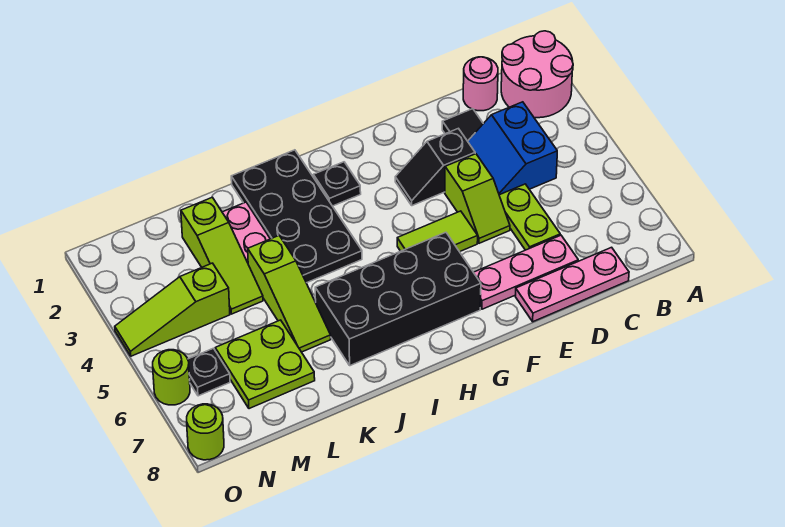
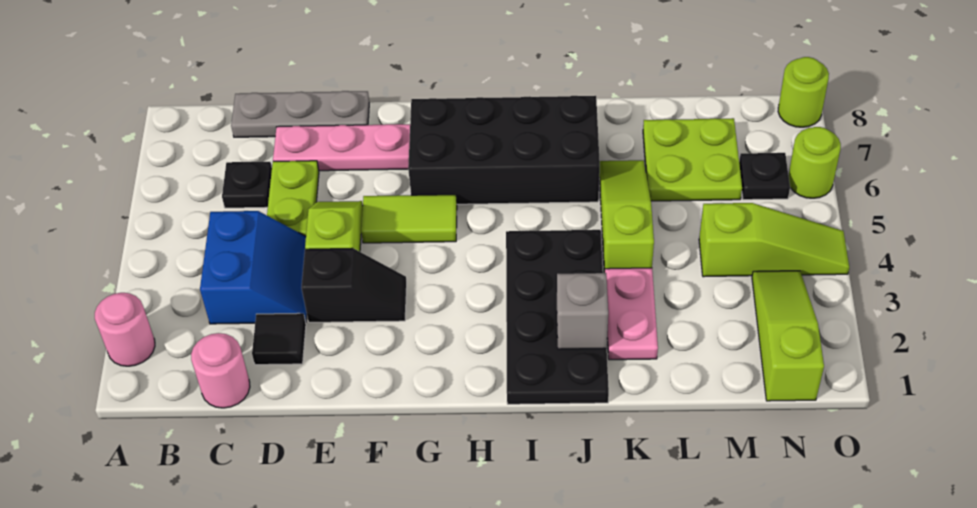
pink 2x2 round brick [501,31,573,118] -> pink 1x1 round brick [95,293,155,366]
pink 1x3 plate [515,247,629,322] -> grey 1x3 plate [231,91,369,137]
black 1x1 plate [313,162,361,206] -> black 1x1 plate moved to [222,162,272,208]
none -> grey 1x1 brick [557,273,608,349]
lime 1x3 slope [181,197,263,314] -> lime 1x3 slope moved to [752,271,824,401]

